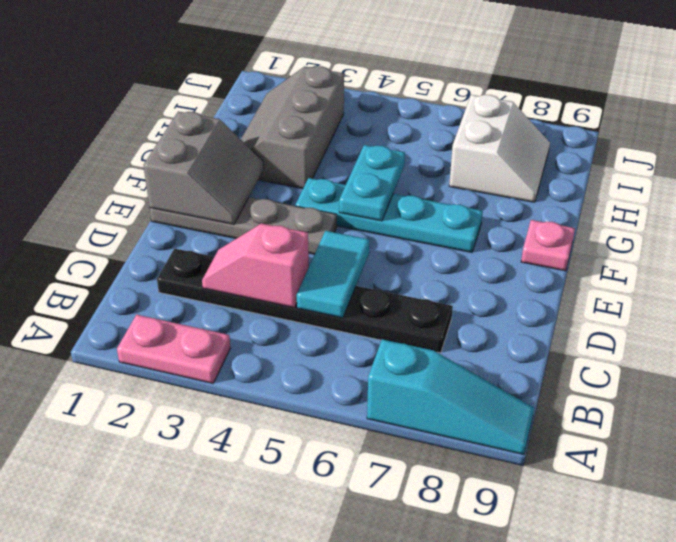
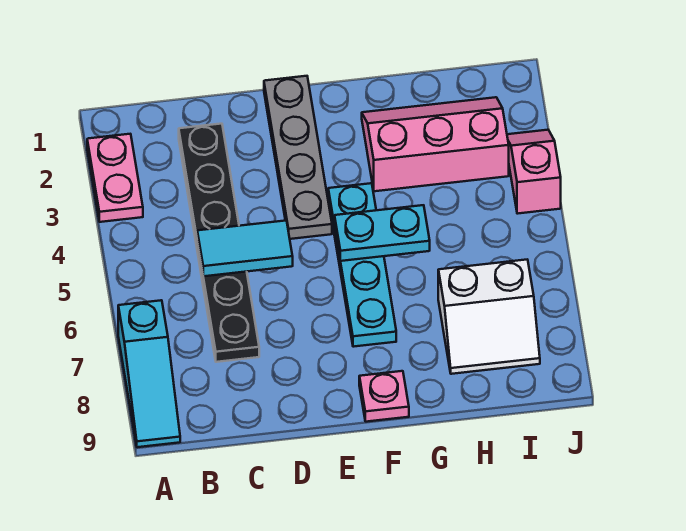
pink 1x2 slope [202,223,309,308] -> pink 1x2 slope moved to [507,130,561,214]
grey 2x2 slope [143,112,264,224] -> none
grey 2x3 slope [241,66,344,189] -> pink 2x3 slope [362,97,509,191]

